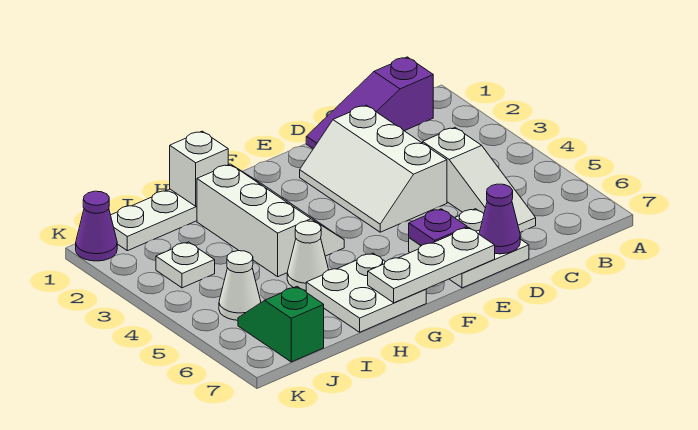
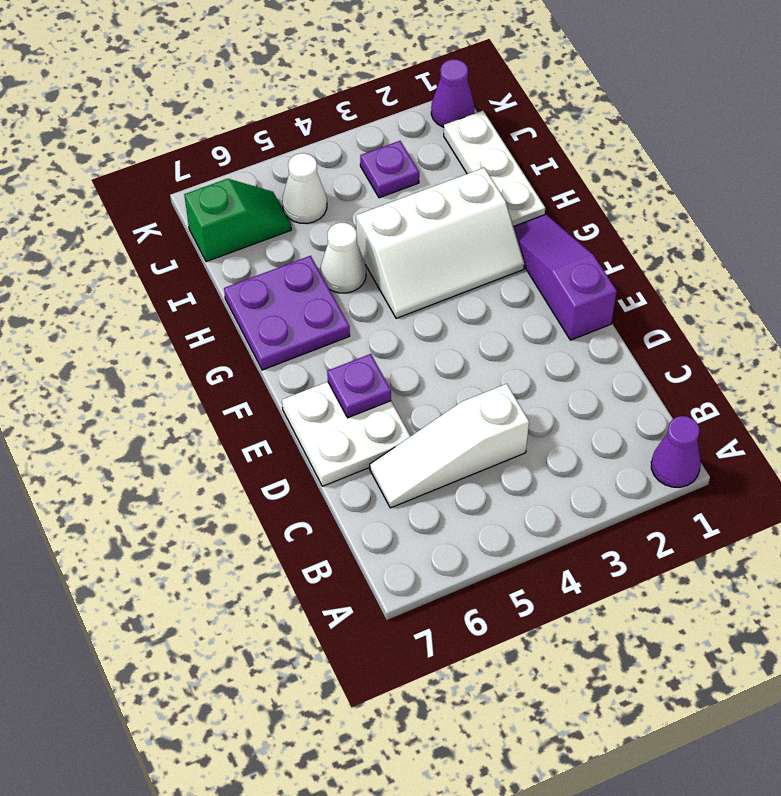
purple 1x3 slope [306,57,433,149] -> purple 1x3 slope moved to [514,214,617,340]
white 2x3 slope [300,105,447,232] -> none
purple 1x1 cone [479,184,520,254] -> purple 1x1 cone moved to [651,416,701,487]
white 1x3 plate [368,227,495,303] -> none
white 2x2 plate [306,253,426,332] -> purple 2x2 plate [224,256,350,370]
white 1x1 brick [170,131,228,206] -> none
white 1x1 plate [156,242,215,288] -> purple 1x1 plate [360,141,419,198]

